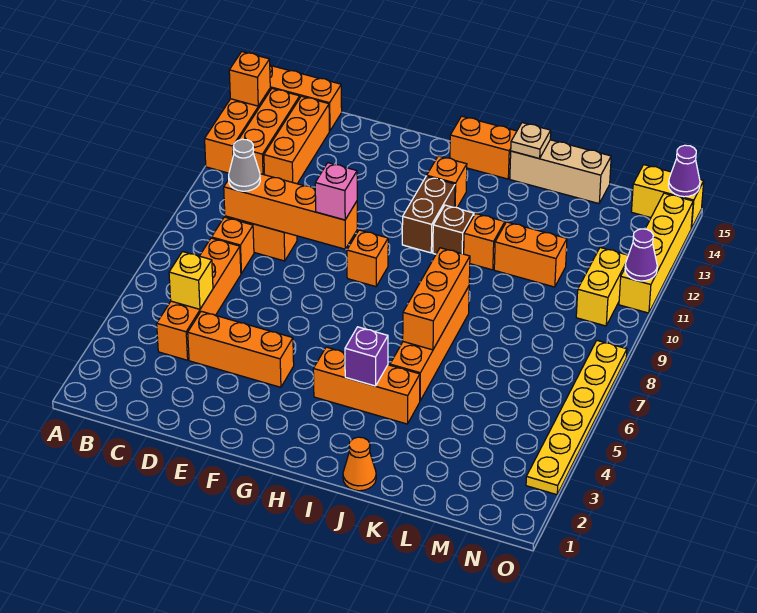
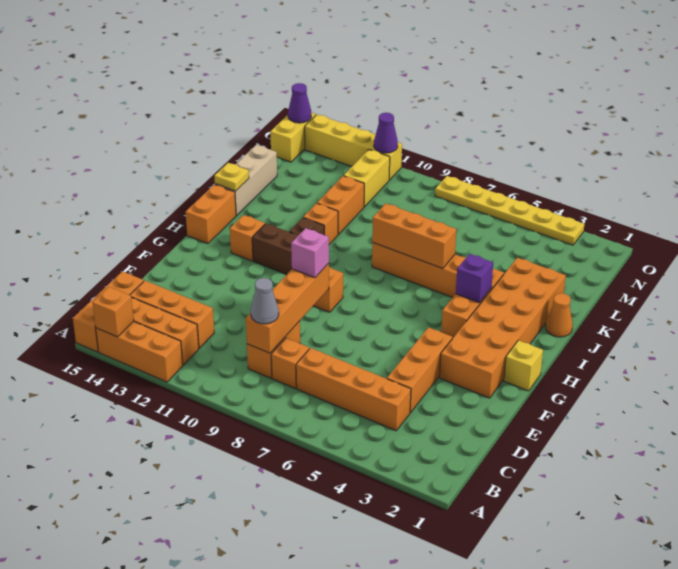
yellow 1x1 brick [169,252,213,309] -> yellow 1x1 brick moved to [504,340,543,391]
none -> orange 2x6 brick [440,258,566,398]
tan 1x1 plate [511,123,551,158] -> yellow 1x1 plate [214,163,249,191]
yellow 1x2 brick [576,248,628,326] -> yellow 1x2 brick turned to [344,150,390,207]

